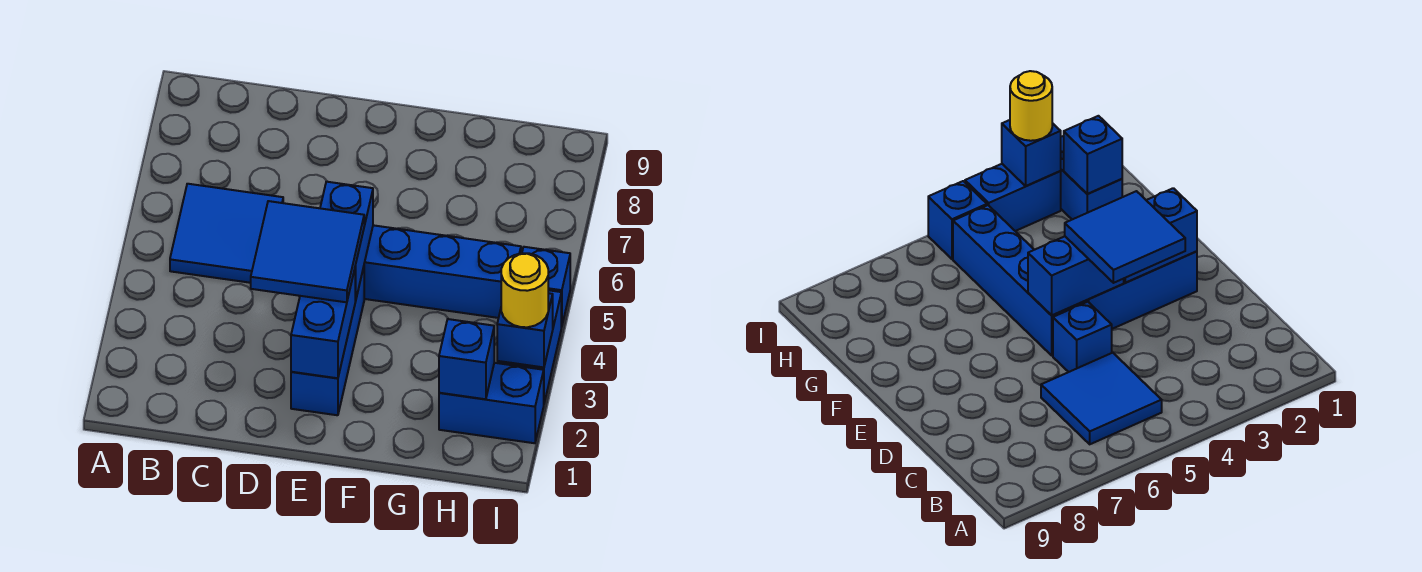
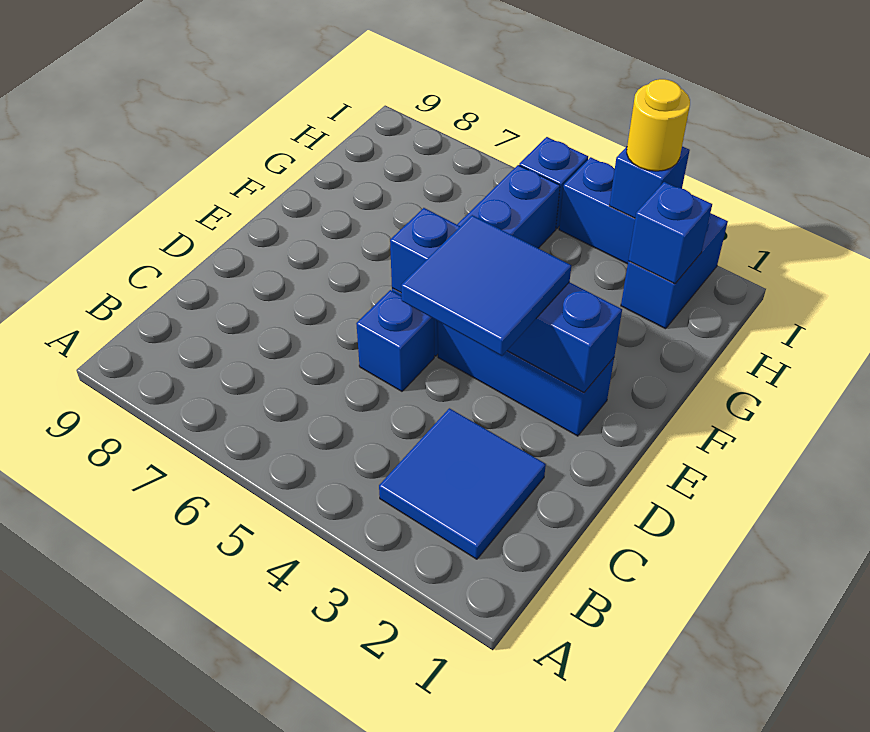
blue 2x2 tile [170,184,283,283] -> blue 2x2 tile moved to [379,408,546,559]

